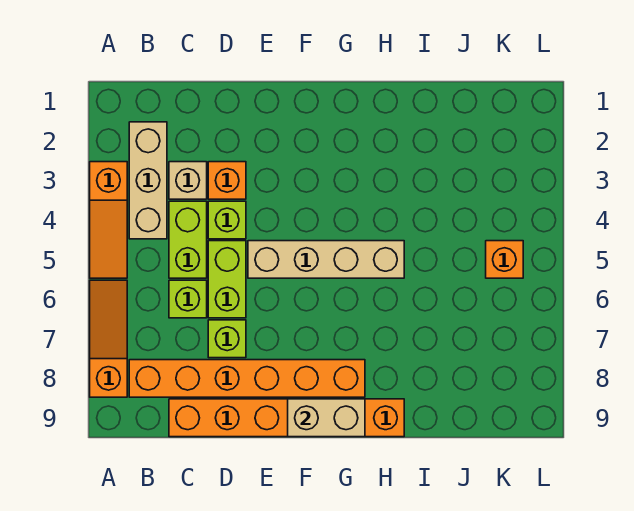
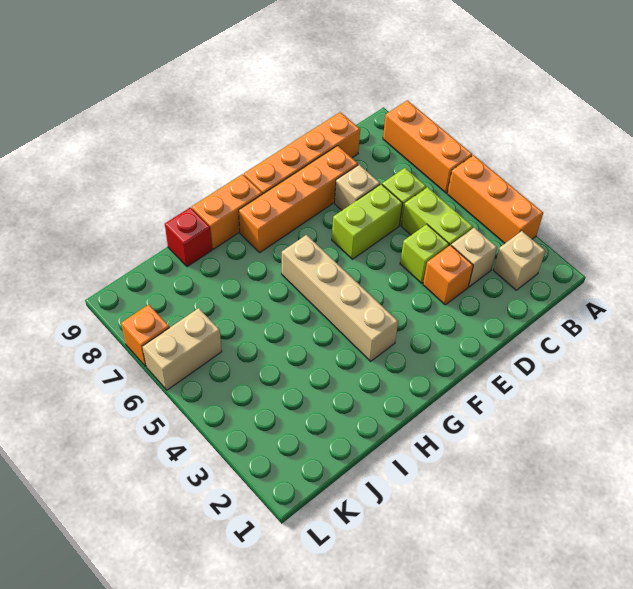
orange 1x3 slope [90,162,127,278] -> orange 1x3 brick [447,155,543,243]
orange 1x3 slope [90,280,127,397] -> orange 1x3 brick [383,100,472,193]
tan 1x3 brick [129,122,167,239] -> tan 1x1 brick [494,231,545,290]
orange 1x6 brick [129,360,365,397] -> orange 1x4 brick [239,146,358,252]
lime 1x2 brick [208,241,246,318] -> lime 1x2 brick turned to [332,184,402,259]
lime 1x1 brick [208,320,246,358] -> tan 1x1 brick [335,165,380,210]
tan 1x4 brick [248,241,404,278] -> tan 1x4 brick turned to [282,235,398,361]
tan 1x2 brick [288,399,365,437] -> tan 1x2 brick moved to [143,308,222,390]
none -> red 1x1 brick [165,208,212,267]
orange 1x1 brick [486,241,523,278] -> orange 1x1 brick moved to [121,305,169,366]

